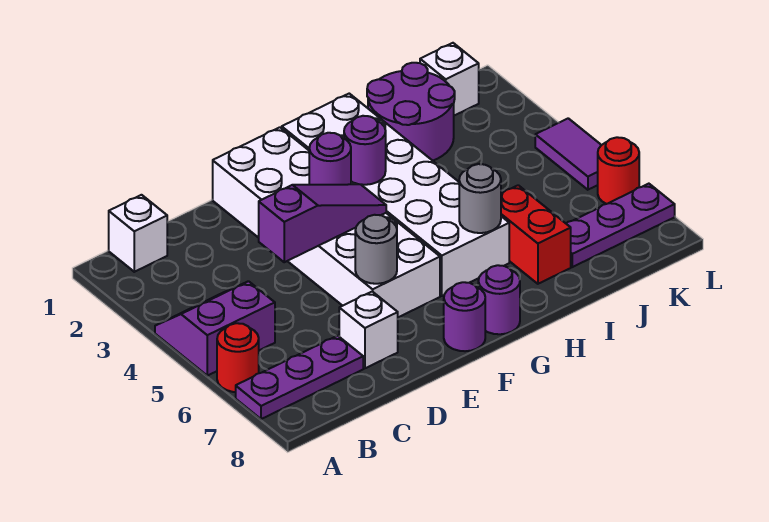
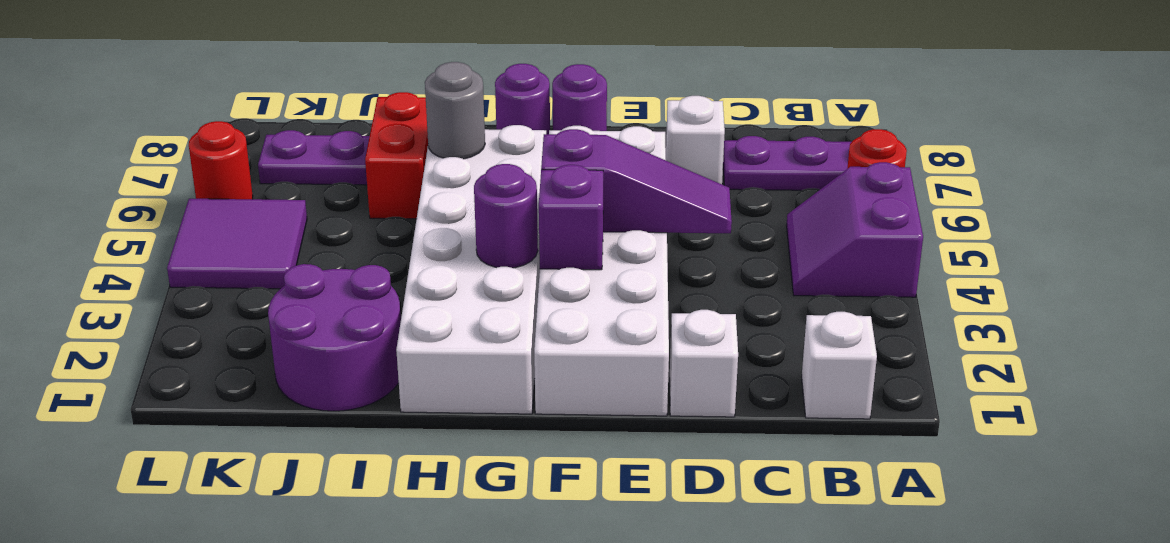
purple 2x2 slope [155,281,275,376] -> purple 2x2 slope turned to [787,162,923,297]
purple 1x3 slope [259,184,386,262] -> purple 1x3 slope turned to [541,129,732,233]
grey 1x1 round brick [355,215,397,284] -> none
purple 1x1 round brick [309,133,351,185] -> purple 1x1 brick [539,165,603,270]
purple 1x3 plate [566,184,675,267] -> purple 1x2 plate [258,130,370,185]
white 1x1 brick [420,43,479,116] -> white 1x1 brick moved to [670,310,738,417]
purple 1x2 tile [535,118,601,190] -> purple 2x2 tile [167,199,307,289]

